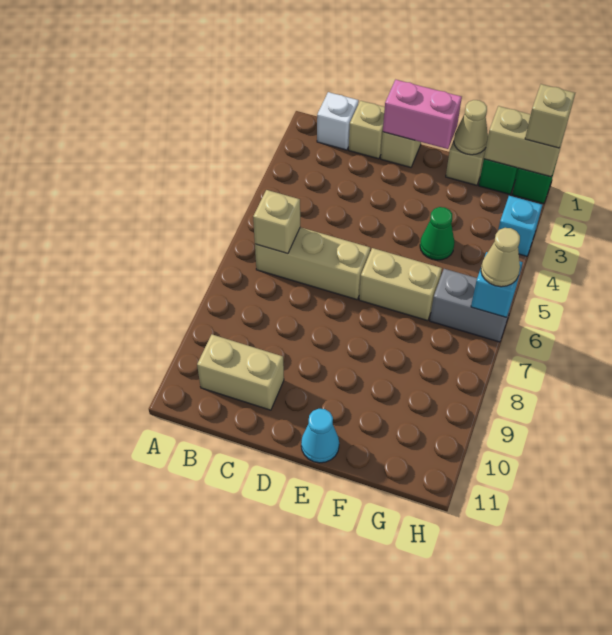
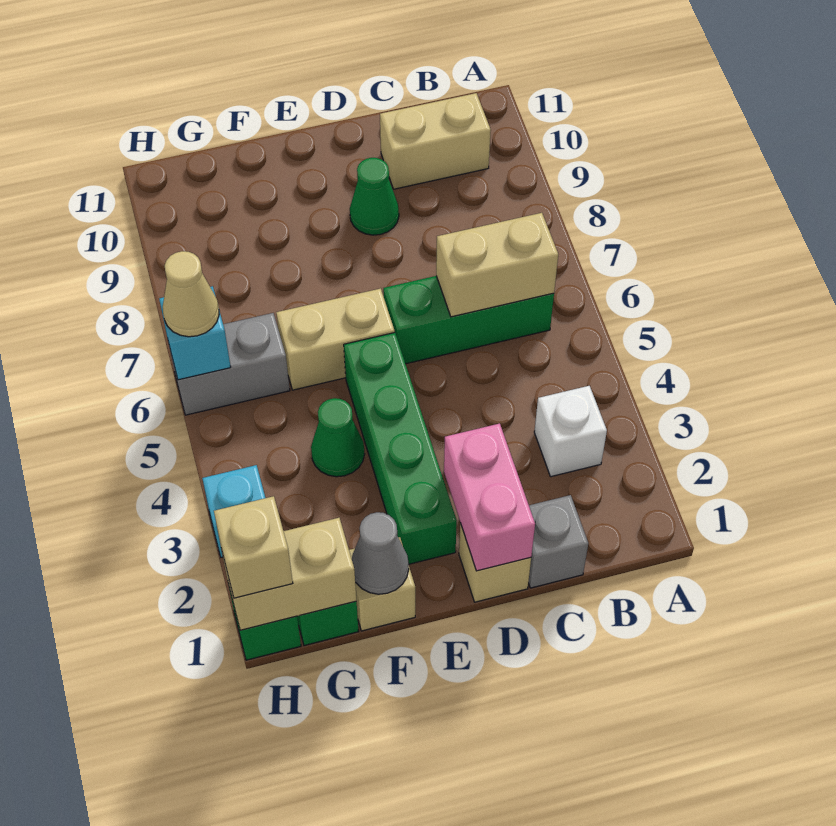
white 1x1 brick [317,92,359,150] -> white 1x1 brick moved to [534,386,607,477]
tan 1x3 brick [255,227,370,300] -> green 1x3 brick [383,276,554,364]
tan 1x1 brick [253,190,300,254] -> tan 1x2 brick [436,213,558,317]
tan 1x1 brick [349,101,385,159] -> grey 1x1 brick [528,495,588,588]
pink 1x2 brick [383,80,462,149] -> pink 1x2 brick turned to [444,423,535,571]
none -> green 1x1 cone [350,158,399,235]
none -> green 1x4 brick [344,333,457,564]
cyan 1x1 cone [301,409,339,463] -> none
tan 1x1 cone [454,100,488,155] -> grey 1x1 cone [352,512,409,594]

